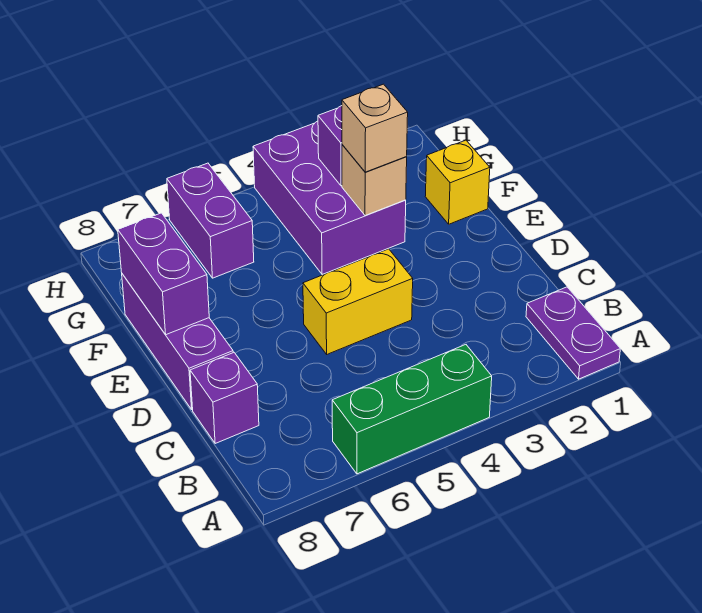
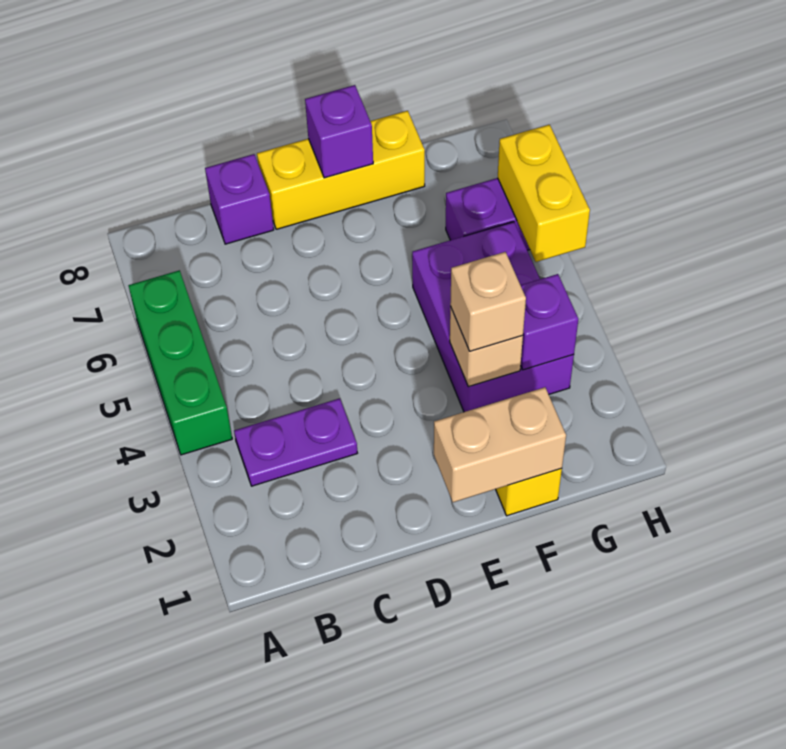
purple 1x2 plate [526,287,620,379] -> purple 1x2 plate moved to [234,398,357,486]
yellow 1x2 brick [303,249,413,354] -> yellow 1x2 brick moved to [498,125,590,262]
purple 1x3 brick [122,274,233,410] -> yellow 1x3 brick [257,111,425,229]
none -> tan 1x2 brick [434,387,566,502]
purple 1x2 brick [118,213,209,335] -> purple 1x1 brick [305,85,373,178]
purple 2x3 brick [253,121,406,274] -> purple 2x3 brick turned to [412,222,574,412]

